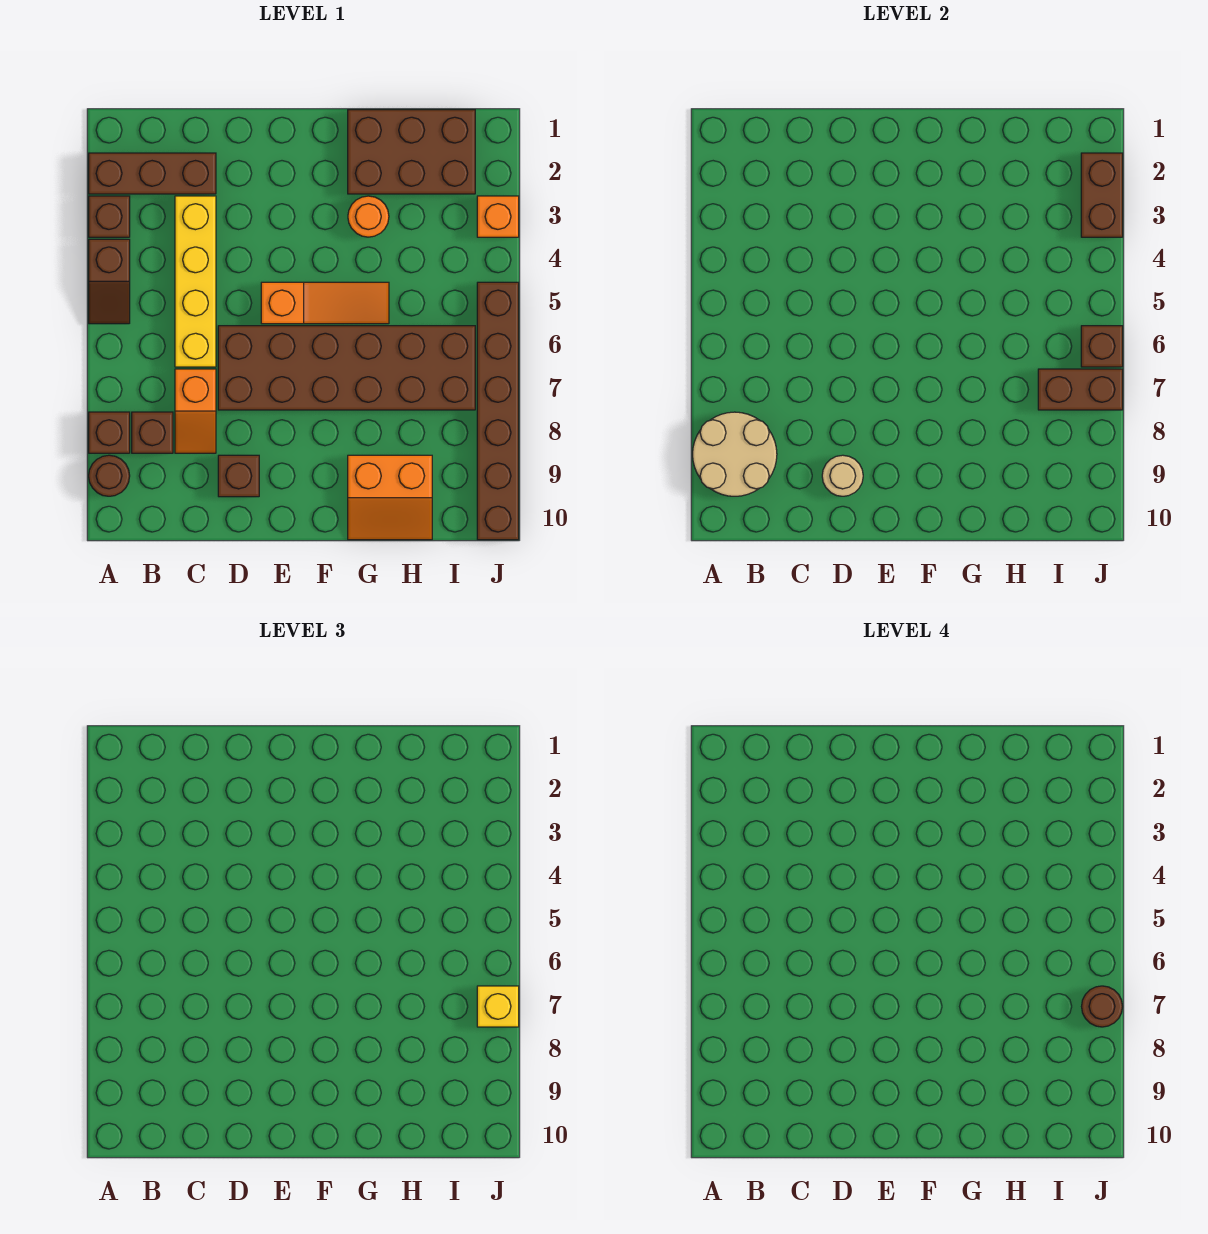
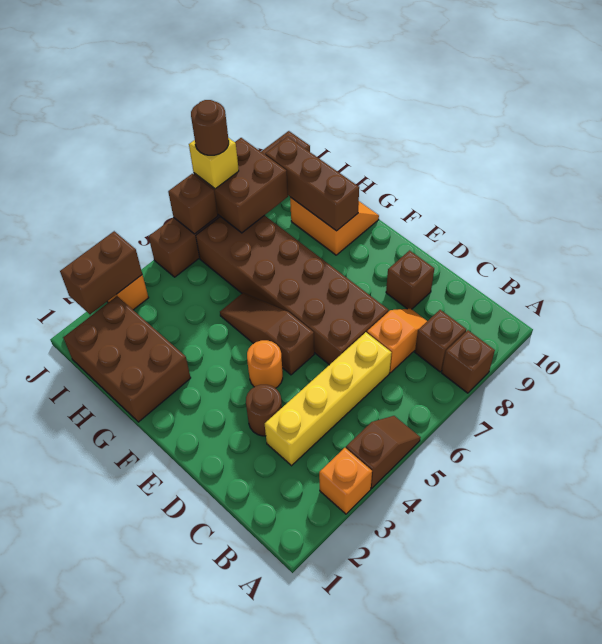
brown 1x3 brick [89,153,216,194] -> brown 1x3 brick moved to [265,137,359,231]
brown 1x1 brick [89,196,130,237] -> orange 1x1 brick [319,448,372,514]
tan 2x2 round brick [693,412,777,496] -> none
brown 1x1 round brick [89,455,130,496] -> brown 1x1 round brick moved to [246,385,282,436]
tan 1x1 round brick [822,455,863,496] -> none
orange 1x3 slope [261,282,389,324] -> brown 1x3 slope [220,293,314,375]
orange 1x1 round brick [348,196,389,237] -> orange 1x1 round brick moved to [247,340,283,388]
brown 1x2 brick [1038,369,1123,410] -> brown 2x2 brick [194,138,288,233]

